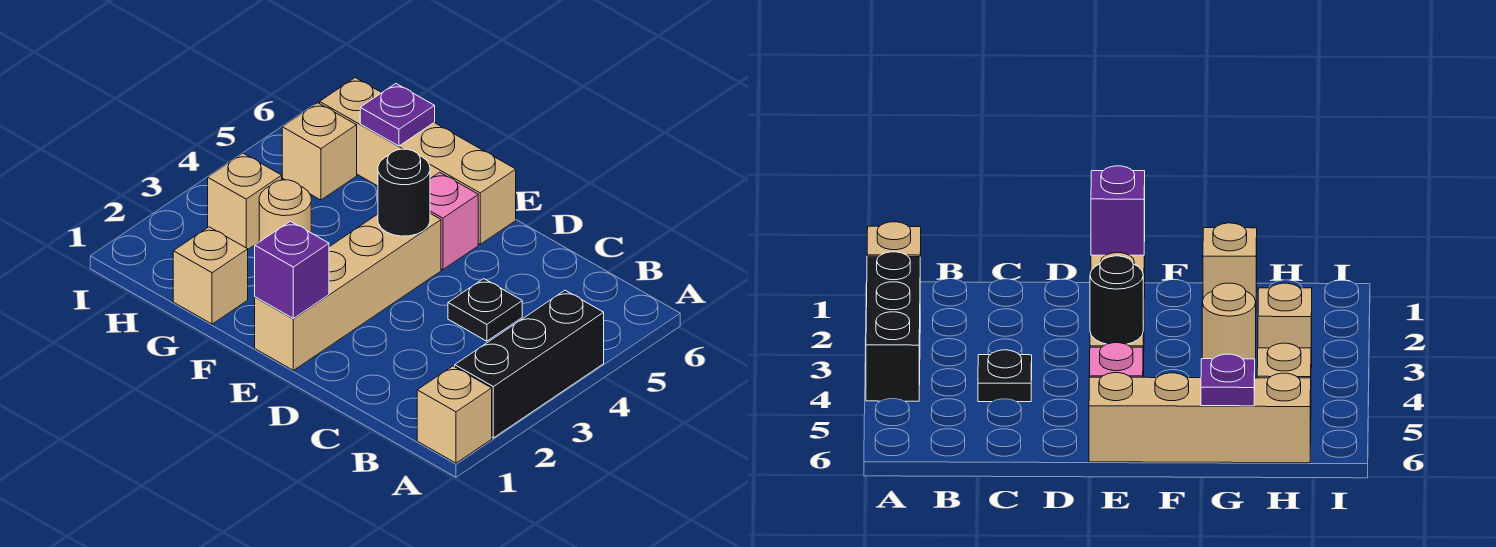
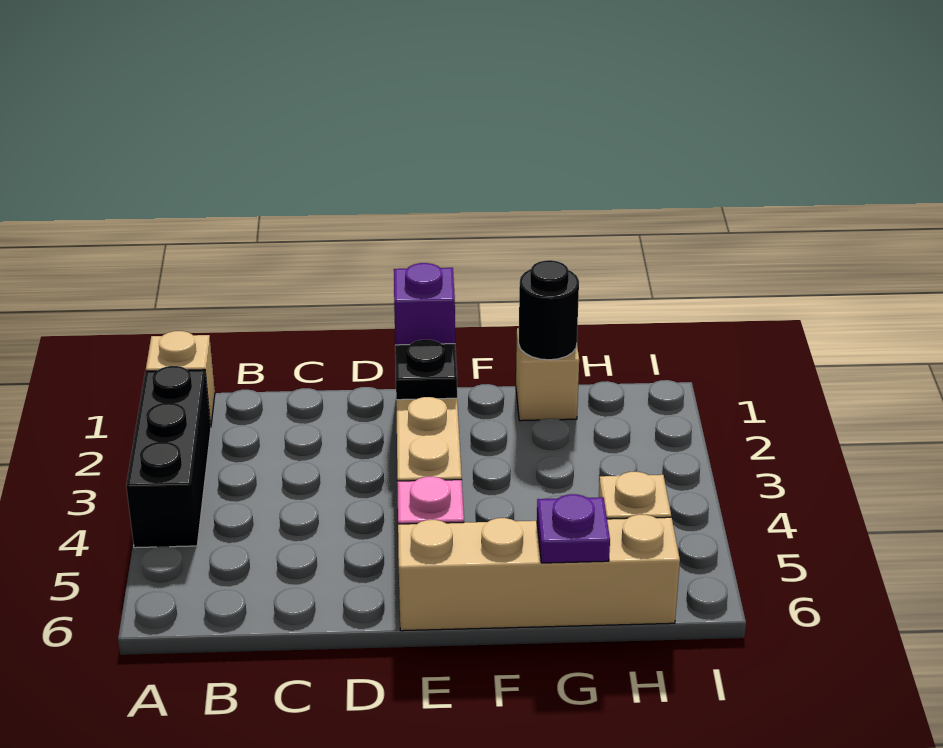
black 1x1 plate [448,279,522,341] -> black 1x1 plate moved to [395,340,457,400]
black 1x1 round brick [378,149,430,236] -> black 1x1 round brick moved to [519,260,579,360]
tan 1x1 round brick [259,180,311,242] -> none
tan 1x1 brick [208,153,282,249] -> none

